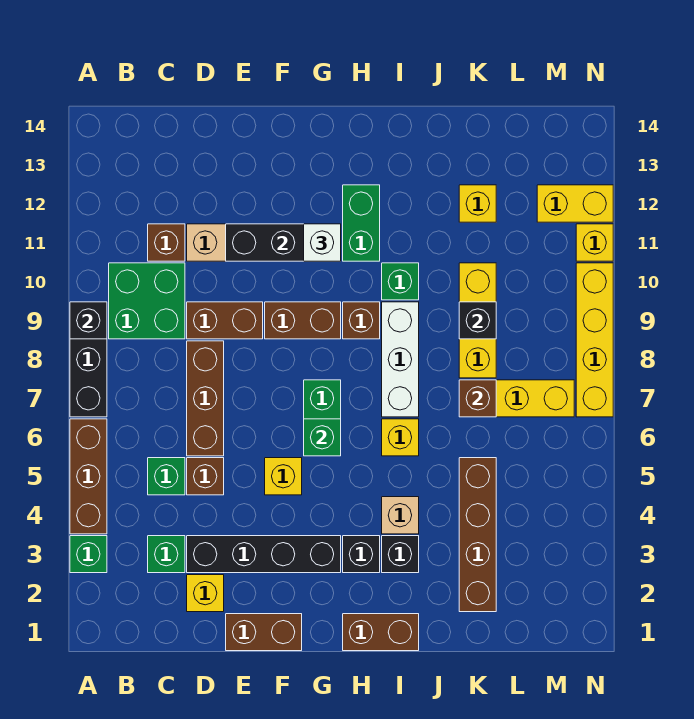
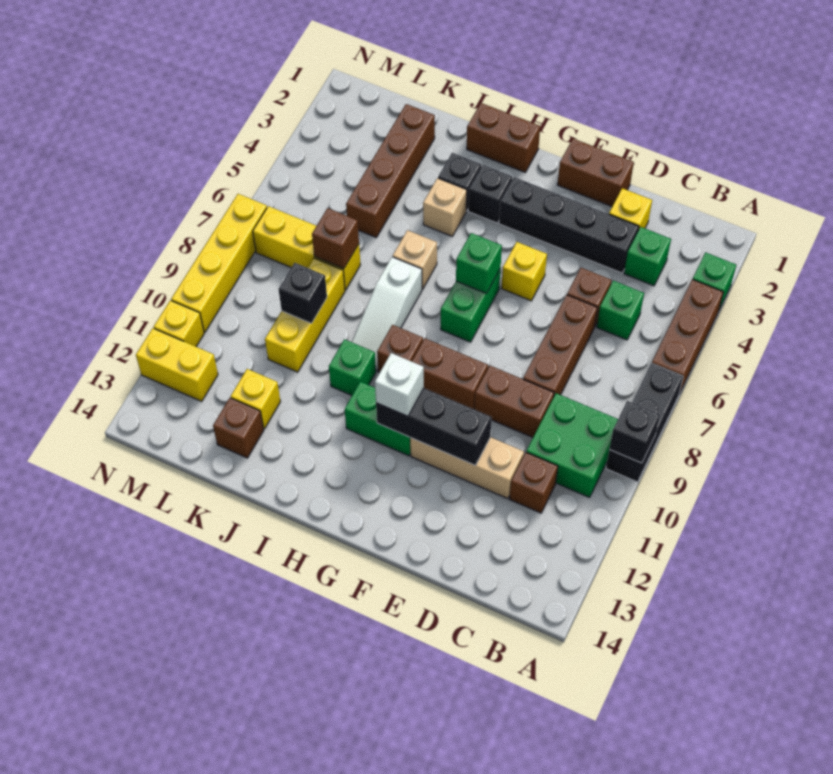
green 1x2 brick [343,185,380,261] -> green 1x2 brick turned to [345,382,411,456]
yellow 1x1 brick [382,419,419,456] -> tan 1x1 brick [393,230,437,289]
white 1x3 brick [382,302,419,417] -> white 1x3 slope [352,257,422,371]
none -> brown 1x1 brick [213,398,264,458]

